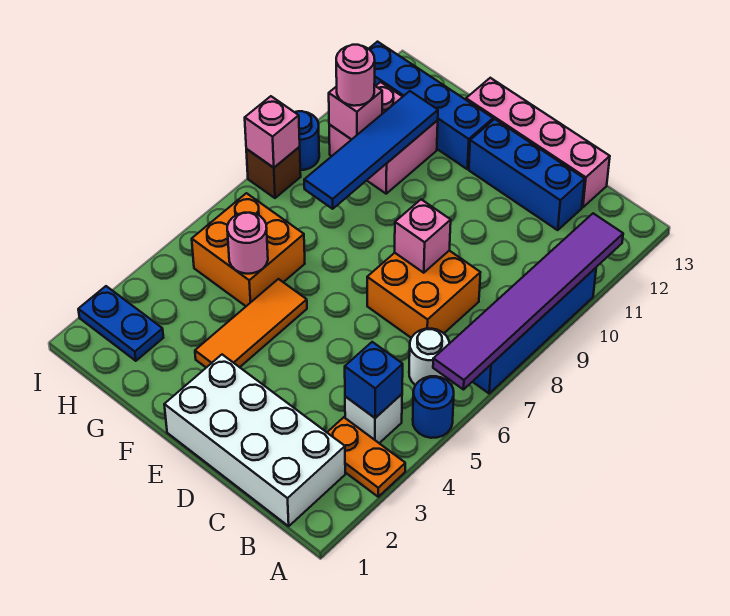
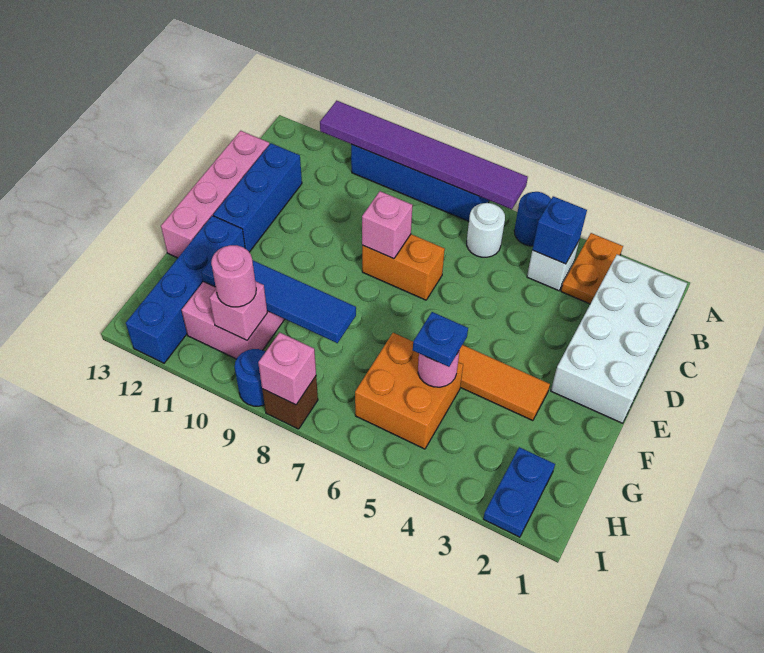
orange 2x2 brick [367,251,481,338] -> orange 1x2 brick [362,234,445,300]
none -> blue 1x1 plate [413,312,468,367]

